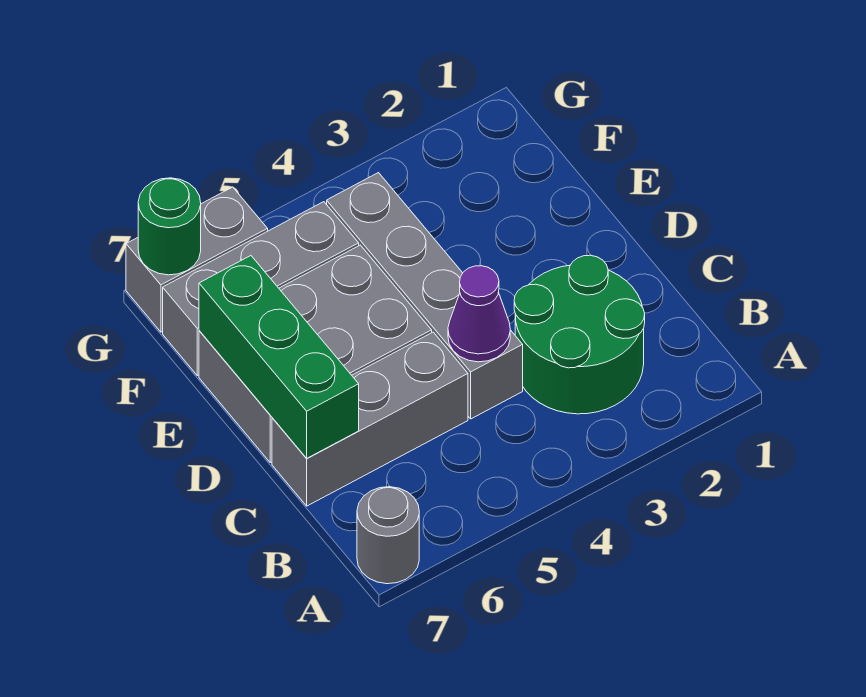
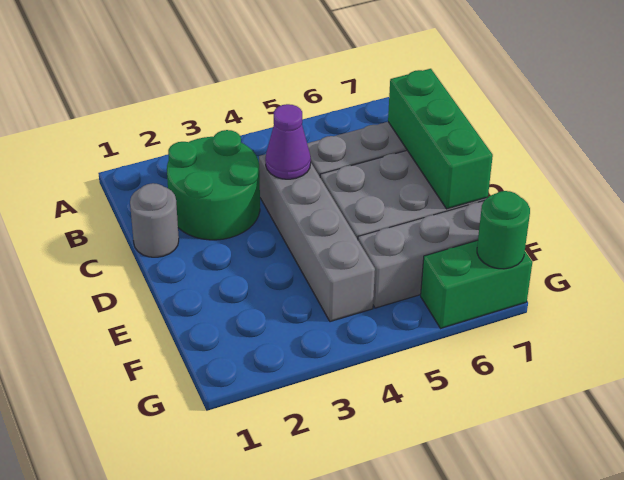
grey 1x1 round brick [357,487,419,584] -> grey 1x1 round brick moved to [130,183,179,257]
grey 1x2 brick [126,187,268,332] -> green 1x2 brick [421,240,532,329]

